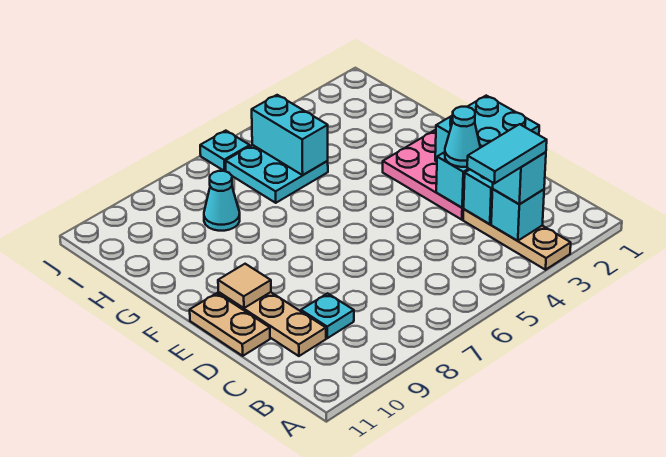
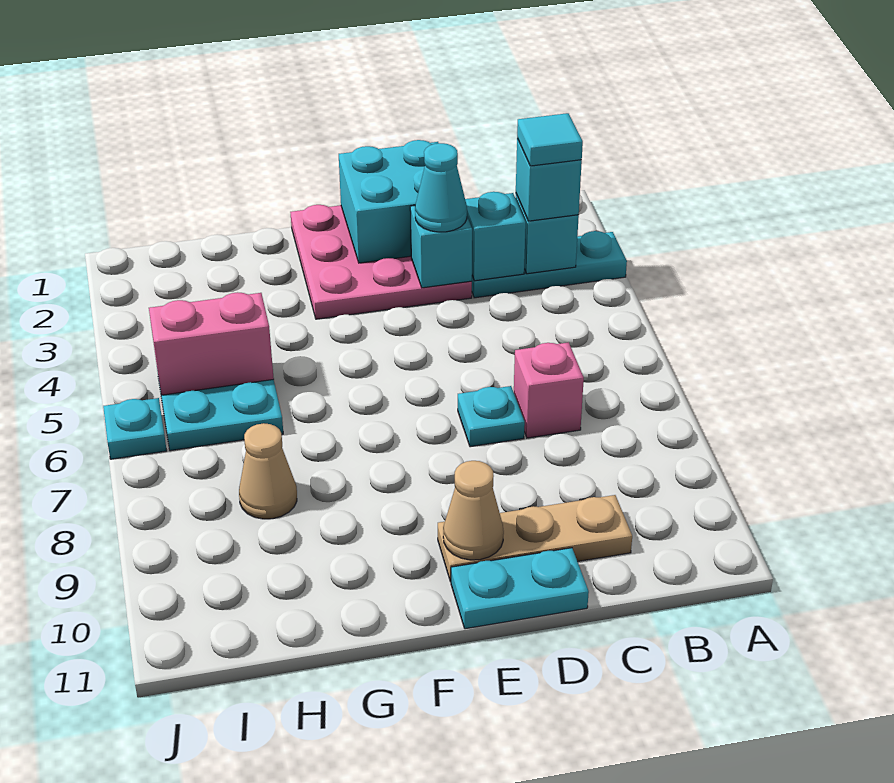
tan 1x3 plate [463,209,571,270] -> cyan 1x3 plate [471,231,627,298]
cyan 1x2 tile [467,124,547,183] -> cyan 1x1 tile [517,113,583,166]
none -> pink 1x1 brick [514,342,584,438]
cyan 1x1 plate [301,293,354,338] -> cyan 1x1 plate moved to [458,386,525,447]
tan 1x2 plate [190,293,270,356] -> cyan 1x2 plate [451,548,589,629]
tan 1x1 tile [218,264,271,308] -> tan 1x1 cone [443,461,504,560]
cyan 1x2 brick [252,95,328,175] -> pink 1x2 brick [149,292,274,395]
cyan 1x1 cone [204,171,240,231] -> tan 1x1 cone [239,423,297,519]

